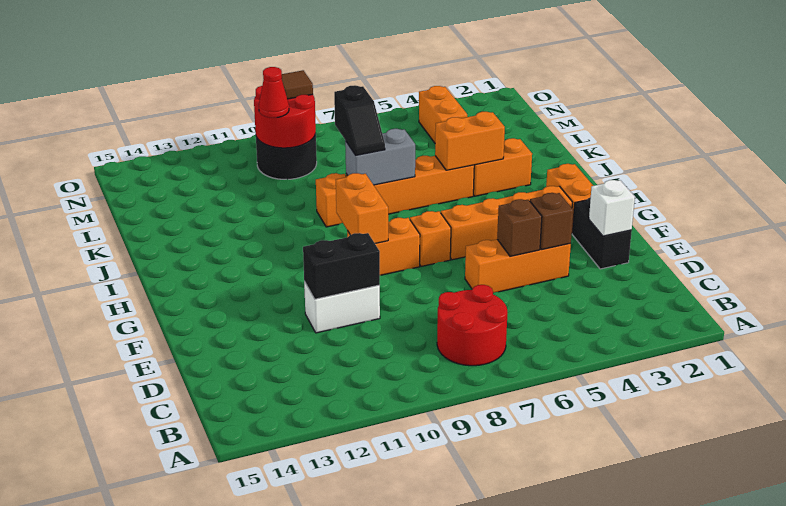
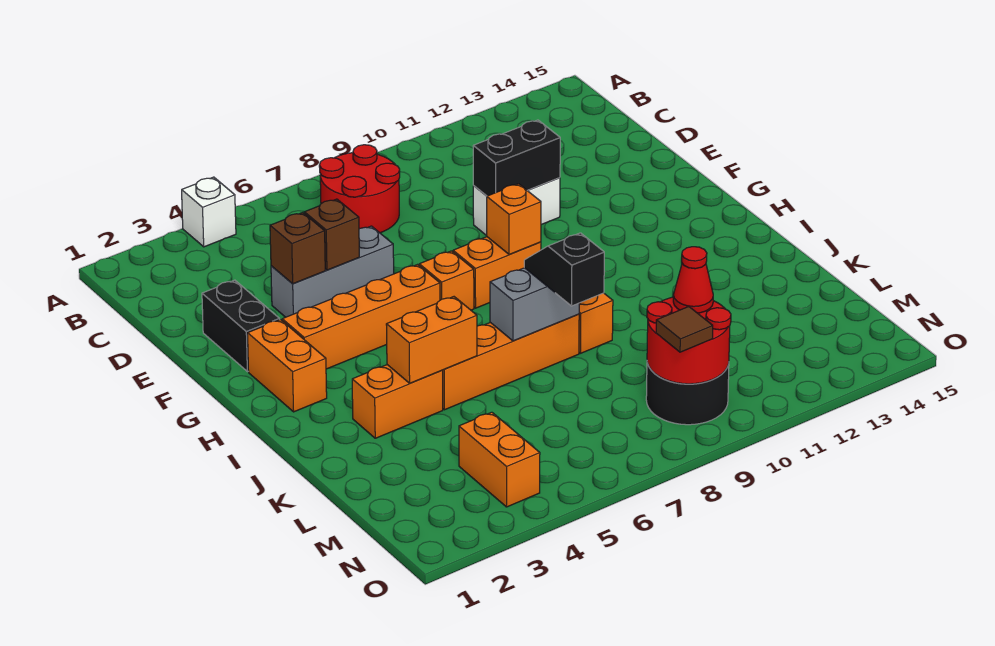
white 1x1 brick [589,180,635,236] -> white 1x1 brick moved to [182,177,236,247]
orange 1x3 brick [465,240,571,293] -> grey 1x3 brick [271,226,394,317]
orange 1x2 brick [336,173,388,243] -> orange 1x1 brick [487,184,541,254]

